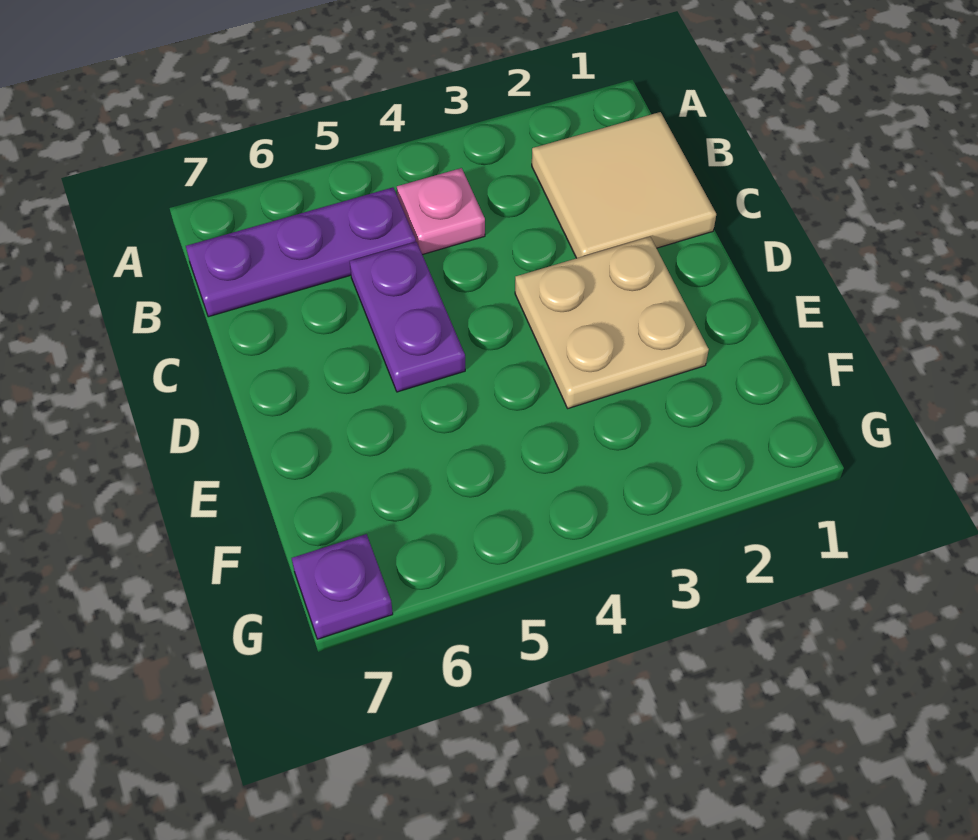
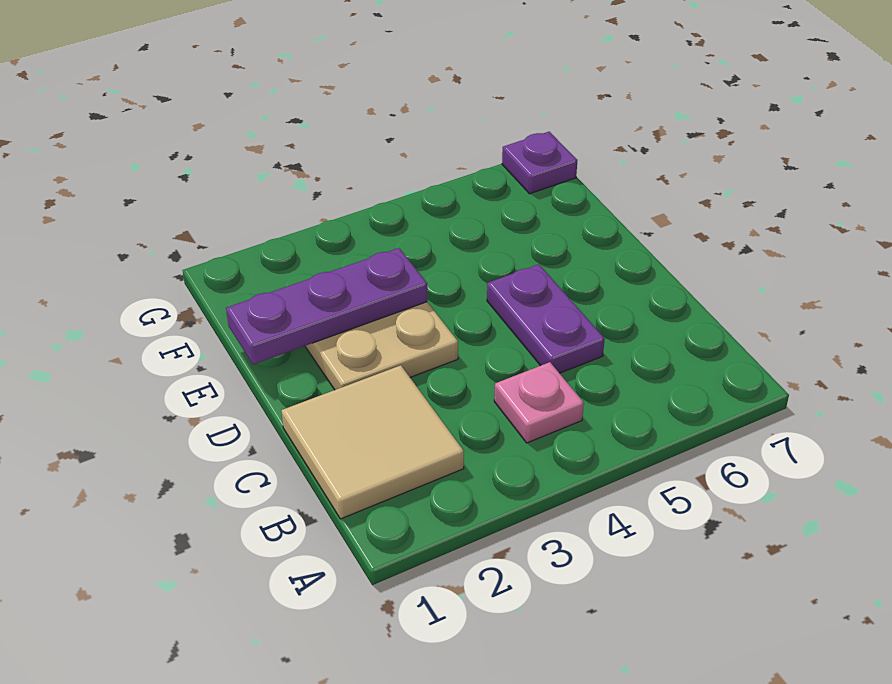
purple 1x3 plate [186,187,416,317] -> purple 1x3 plate moved to [226,248,427,364]

